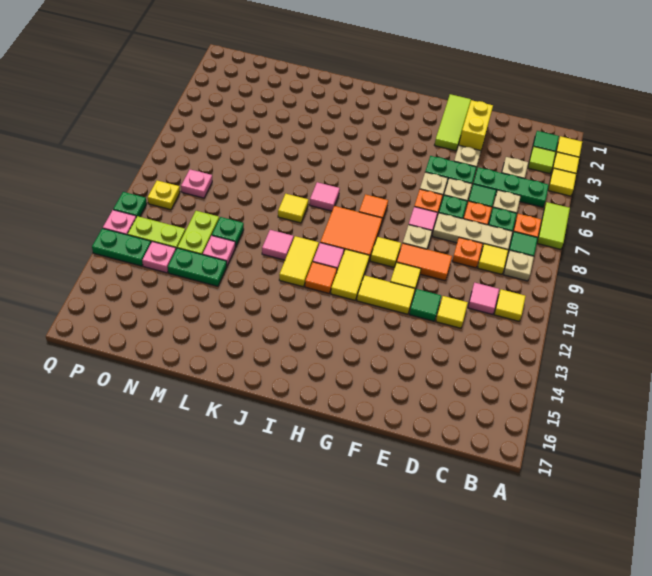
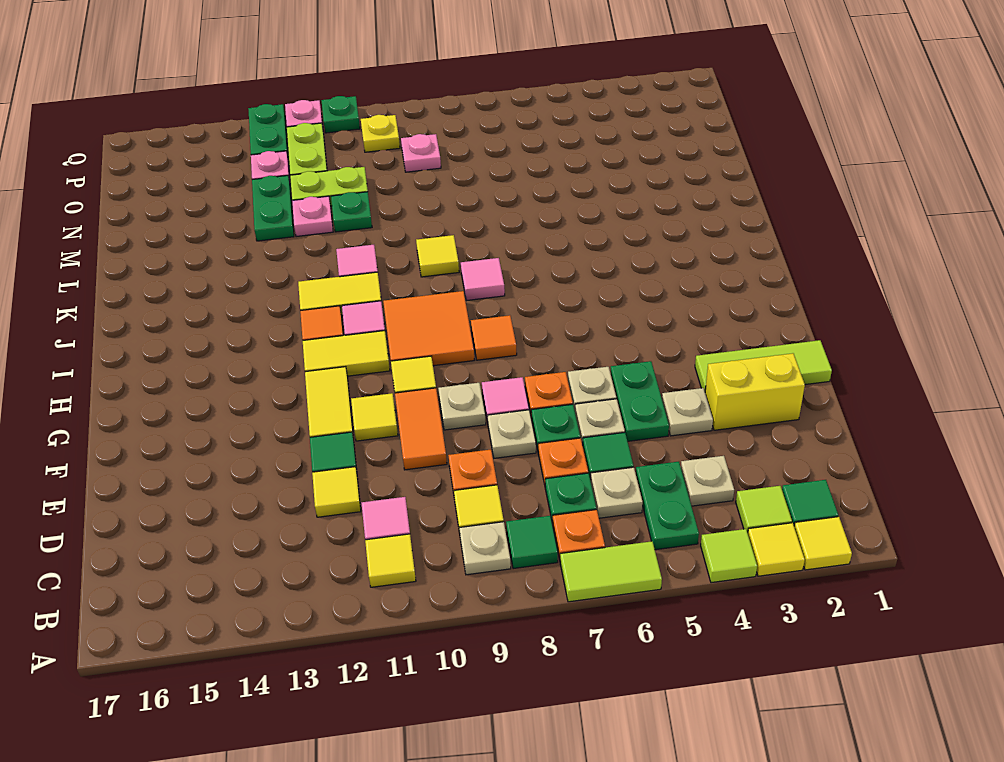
yellow 1x1 tile [548,168,576,196] -> lime 1x1 tile [701,529,757,583]
green 1x3 plate [473,167,549,207] -> green 1x2 plate [636,462,699,550]
tan 1x3 plate [433,213,512,250] -> tan 1x1 plate [487,410,536,458]

